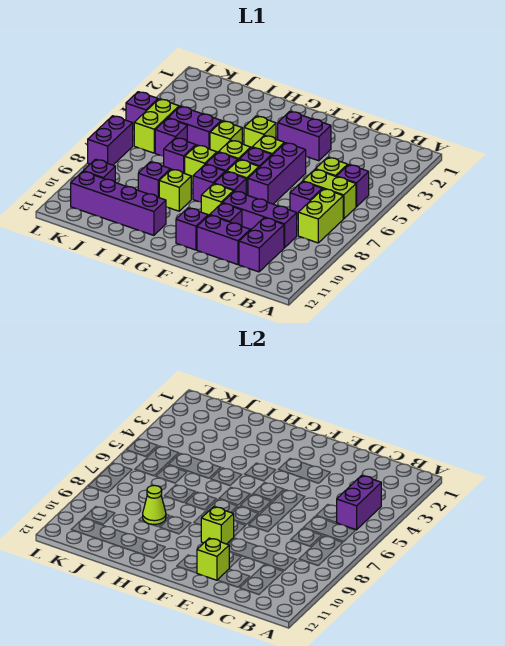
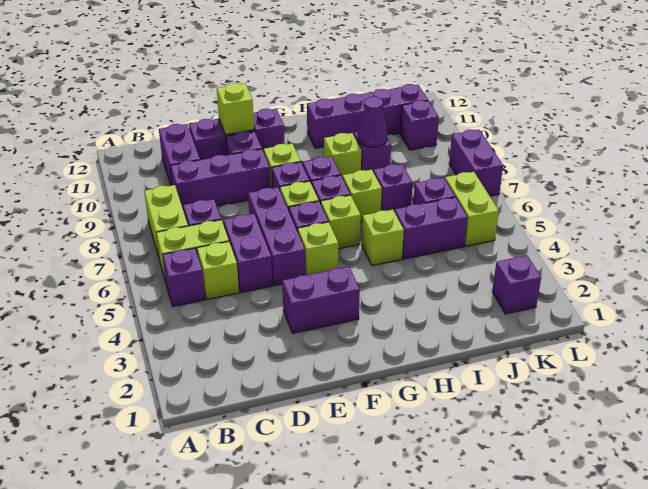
purple 1x2 brick [337,476,381,530] -> purple 1x2 brick moved to [223,214,272,292]
lime 1x1 brick [201,507,234,544] -> none
lime 1x1 brick [244,116,276,148] -> none
lime 1x1 cone [143,485,166,524] -> purple 1x1 cone [358,97,387,147]
purple 1x1 brick [126,92,158,129] -> purple 1x1 brick moved to [492,255,541,314]

